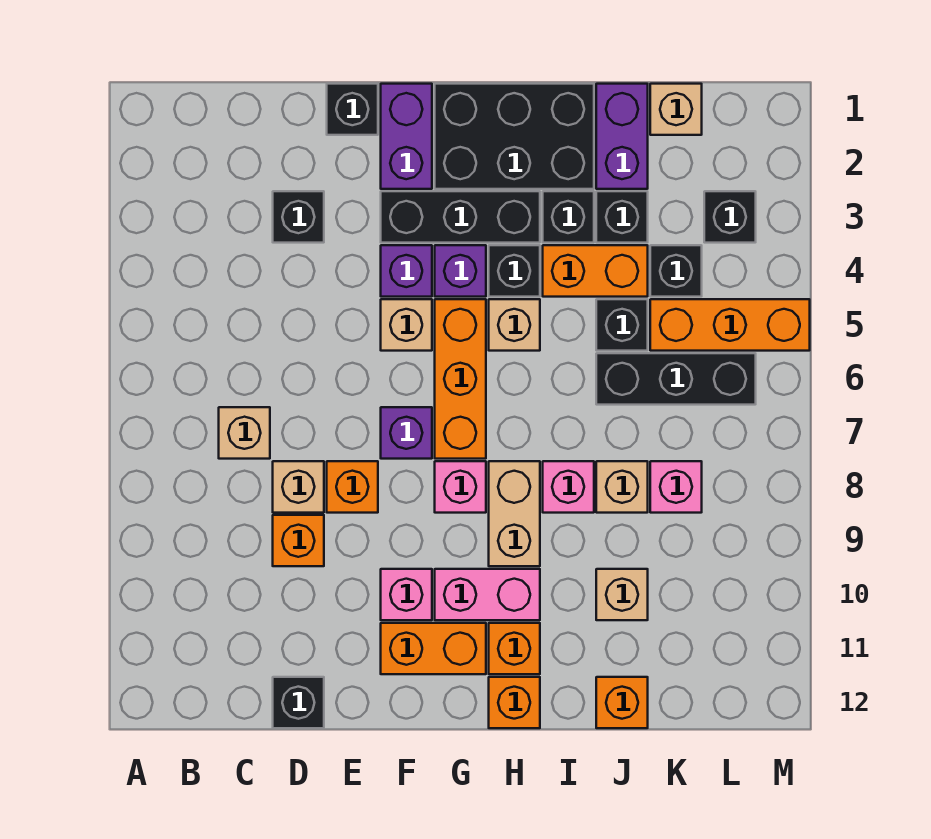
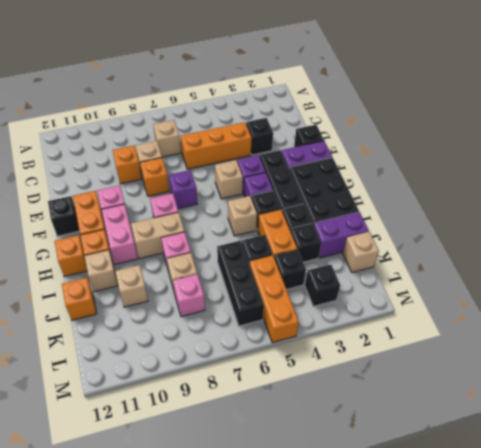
black 1x1 brick [273,677,324,728] -> black 1x1 brick moved to [48,196,79,236]
orange 1x3 brick [435,299,486,459] -> orange 1x3 brick moved to [181,122,252,169]
none -> tan 1x1 brick [85,250,118,292]

